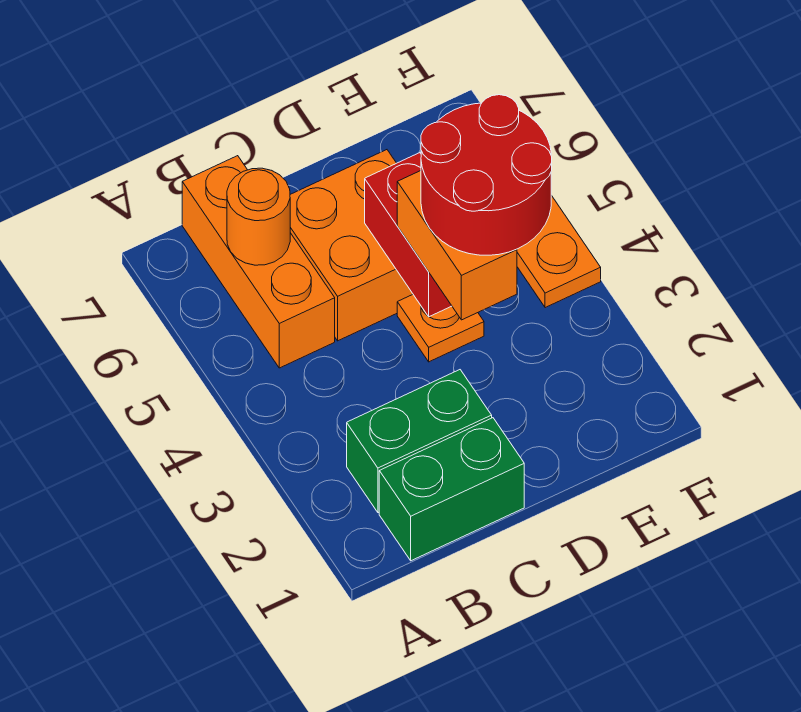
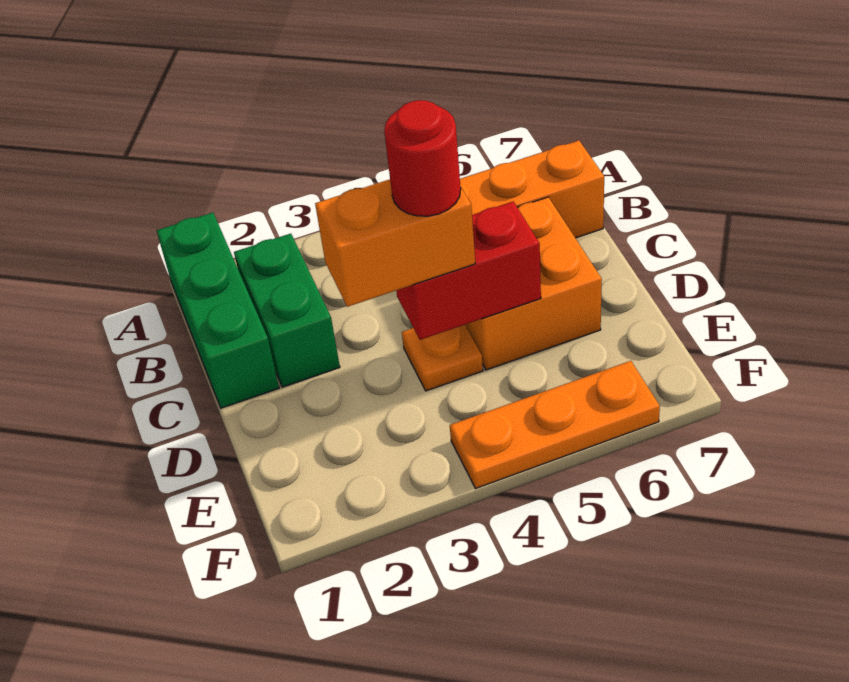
green 1x2 brick [379,418,524,561] -> green 1x3 brick [157,213,279,408]
orange 1x1 round brick [227,168,290,265] -> none
red 2x2 round brick [421,95,552,255] -> red 1x1 round brick [384,100,461,216]

